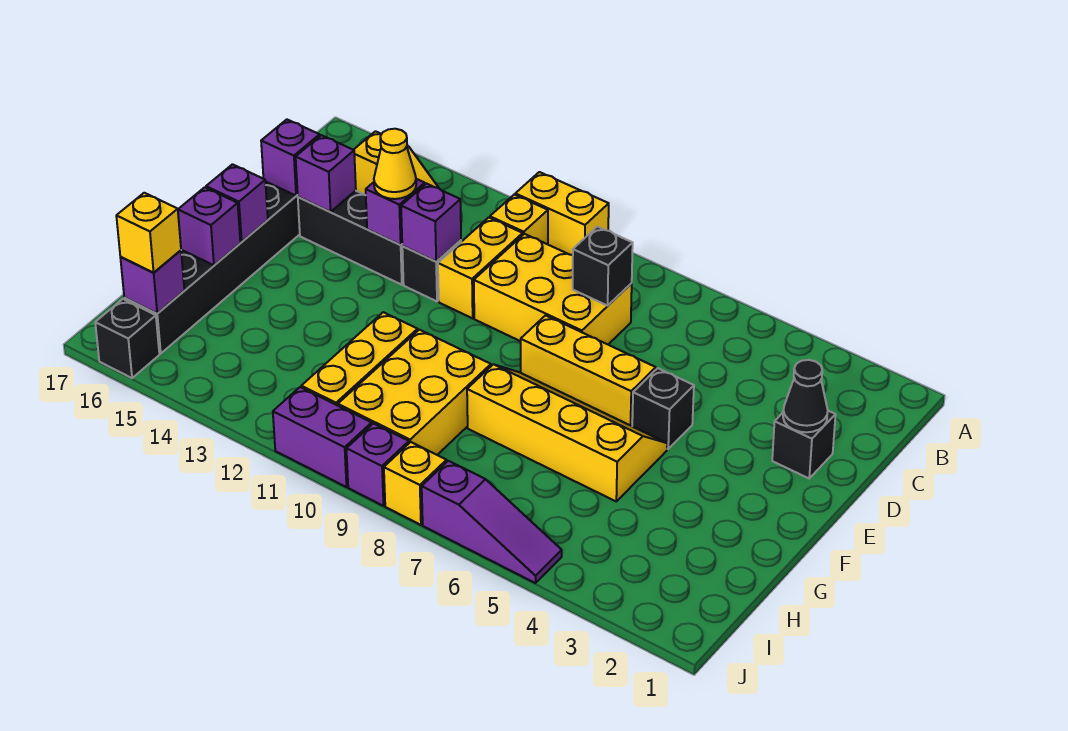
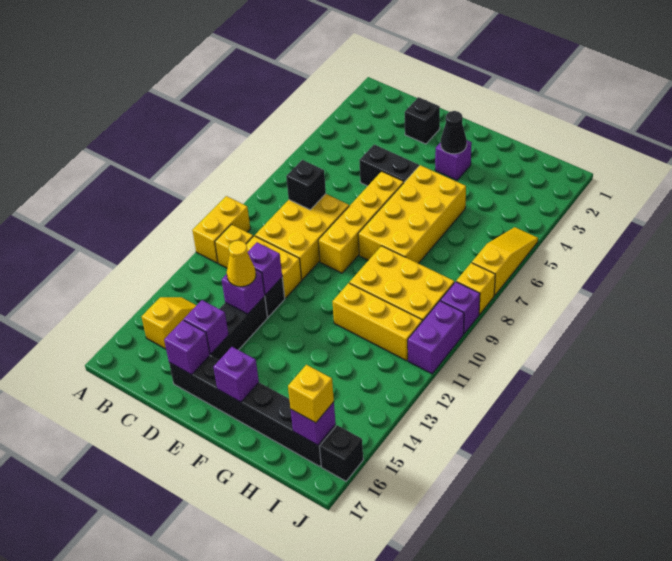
black 1x1 cone [783,360,828,432] -> black 1x1 cone moved to [441,111,467,154]
black 1x1 brick [632,368,694,449] -> black 1x2 brick [359,145,419,186]
yellow 1x3 brick [521,315,656,426] -> yellow 1x4 brick [318,171,404,273]
yellow 2x4 slope [467,364,667,501] -> yellow 2x4 brick [358,165,466,264]
purple 1x1 brick [178,187,240,265] -> purple 1x1 brick moved to [435,140,472,180]
purple 1x3 slope [422,461,562,583] -> yellow 1x3 slope [472,227,538,296]

